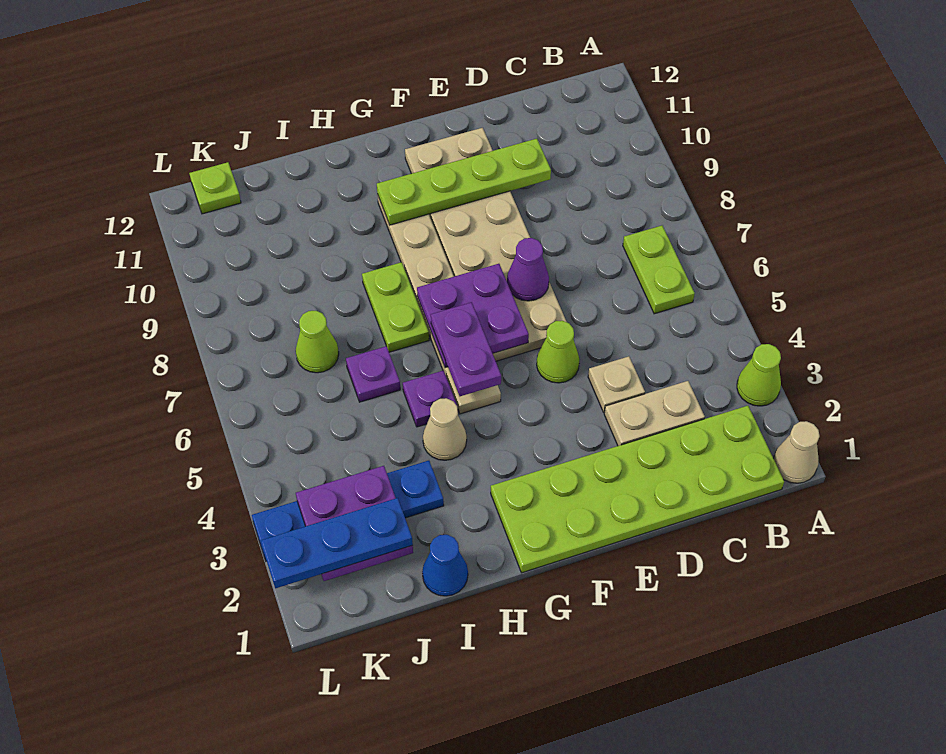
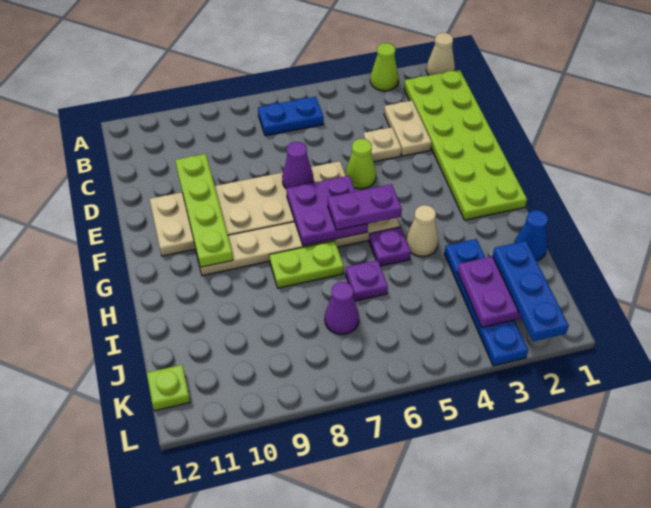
lime 1x2 plate [623,226,695,314] -> blue 1x2 plate [258,97,323,136]
lime 1x1 cone [296,311,339,373] -> purple 1x1 cone [325,282,359,334]

